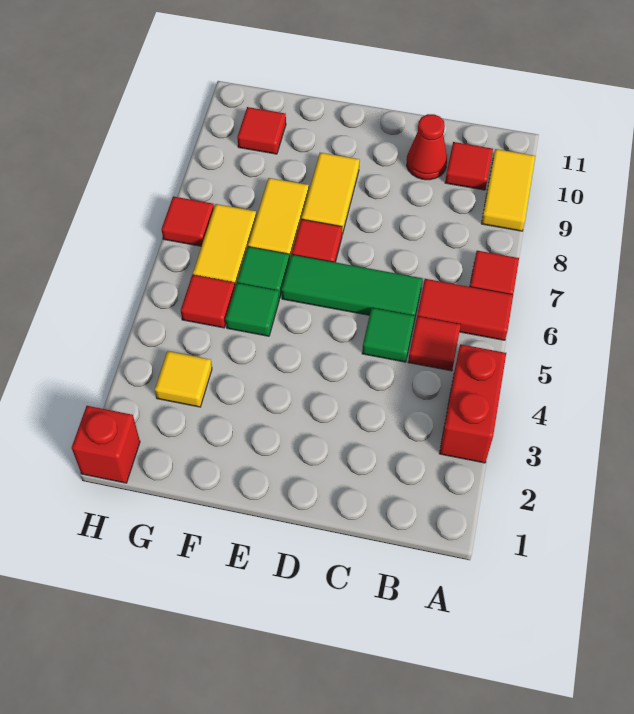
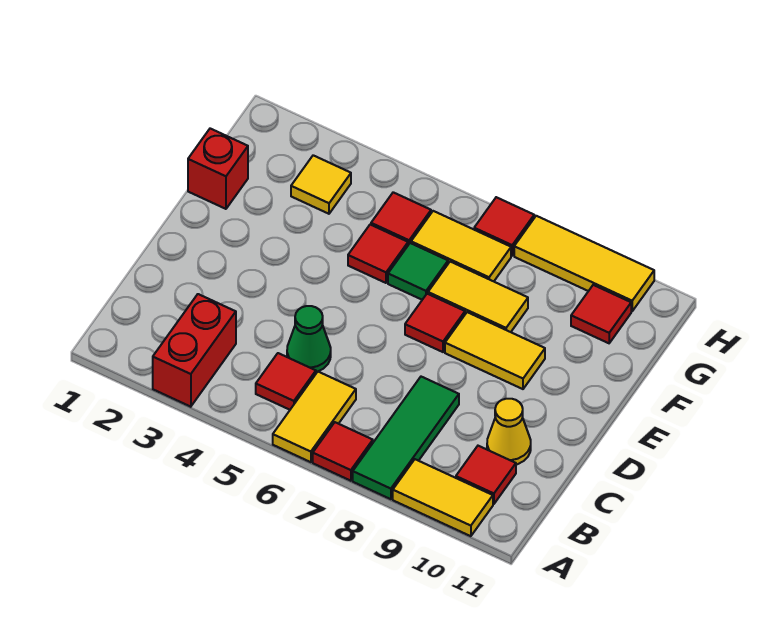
red 1x2 brick [439,344,506,463] -> red 1x2 brick turned to [153,294,236,407]
red 1x2 tile [417,279,513,340] -> yellow 1x2 tile [273,372,356,462]
green 1x1 tile [362,308,415,362] -> green 1x1 cone [287,306,331,372]
green 1x3 tile [282,255,422,320] -> green 1x3 tile moved to [353,377,459,499]
red 1x1 cone [407,114,447,180] -> yellow 1x1 cone [487,399,531,464]
green 1x1 tile [226,283,280,336] -> red 1x1 tile [348,225,408,283]
red 1x1 brick [72,406,140,483] -> red 1x1 brick moved to [188,129,248,209]
none -> yellow 1x3 tile [514,216,654,311]

